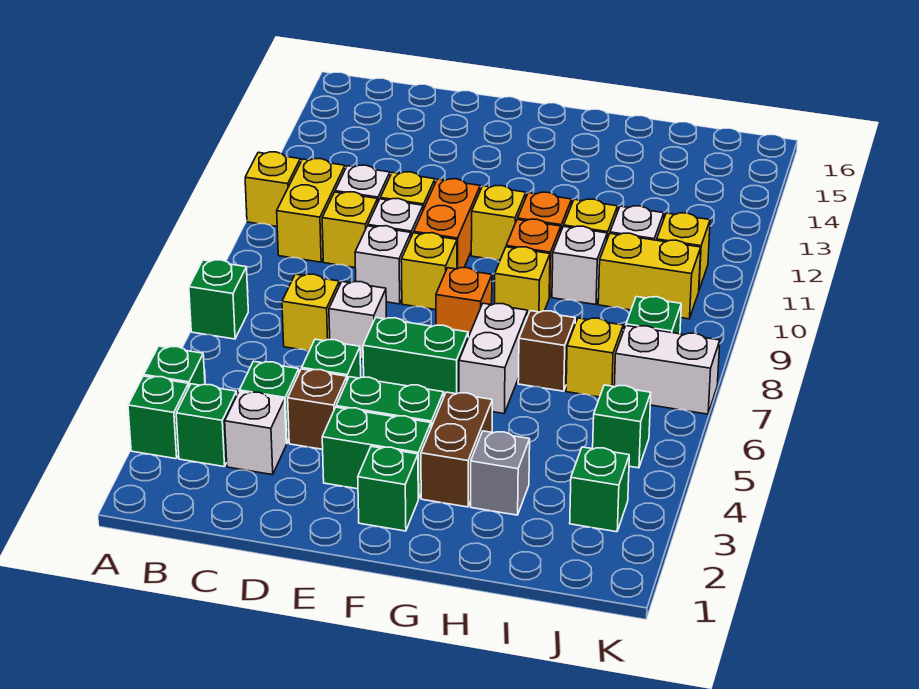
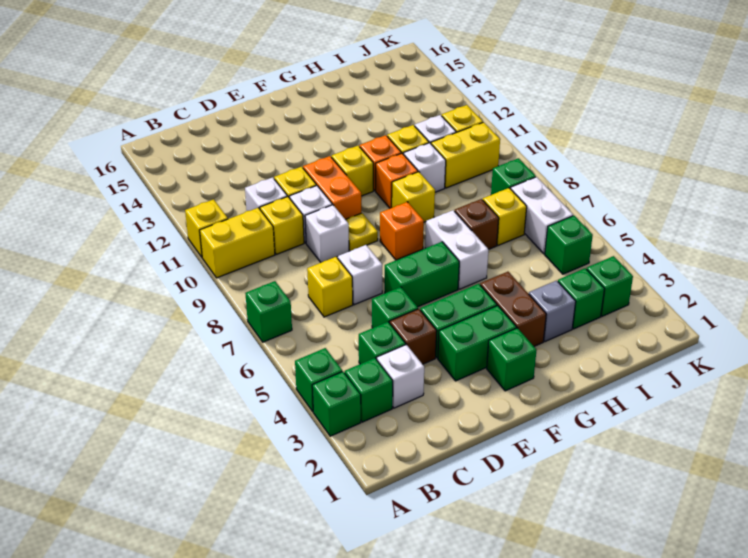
yellow 1x2 brick [277,159,345,262] -> yellow 1x2 brick turned to [200,208,275,278]
yellow 1x1 brick [401,233,457,310] -> yellow 1x1 plate [345,213,378,251]
none -> green 1x1 brick [558,268,604,329]
white 1x2 brick [614,326,720,414] -> white 1x2 brick turned to [511,177,573,254]

